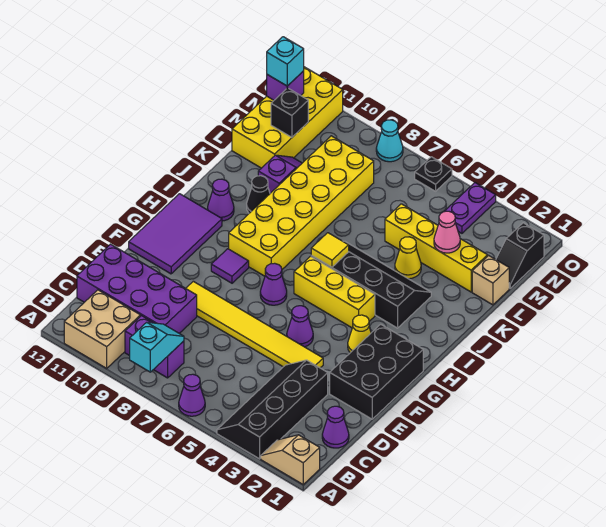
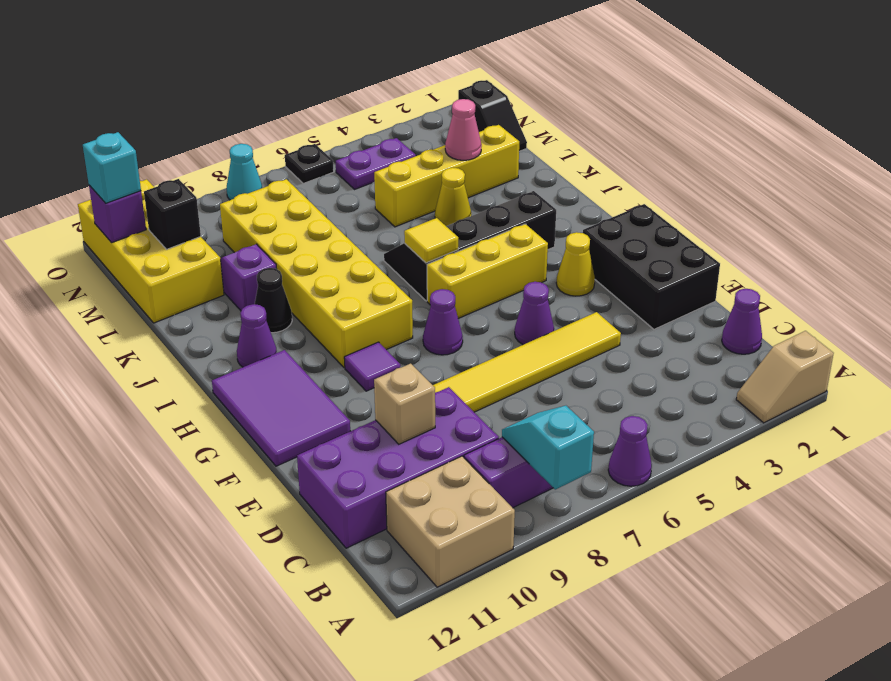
black 2x4 slope [217,360,328,459] -> none
tan 1x1 brick [472,255,509,305] -> tan 1x1 brick moved to [374,364,435,444]
purple 1x2 plate [444,183,496,233] -> purple 1x2 plate turned to [336,138,415,189]

